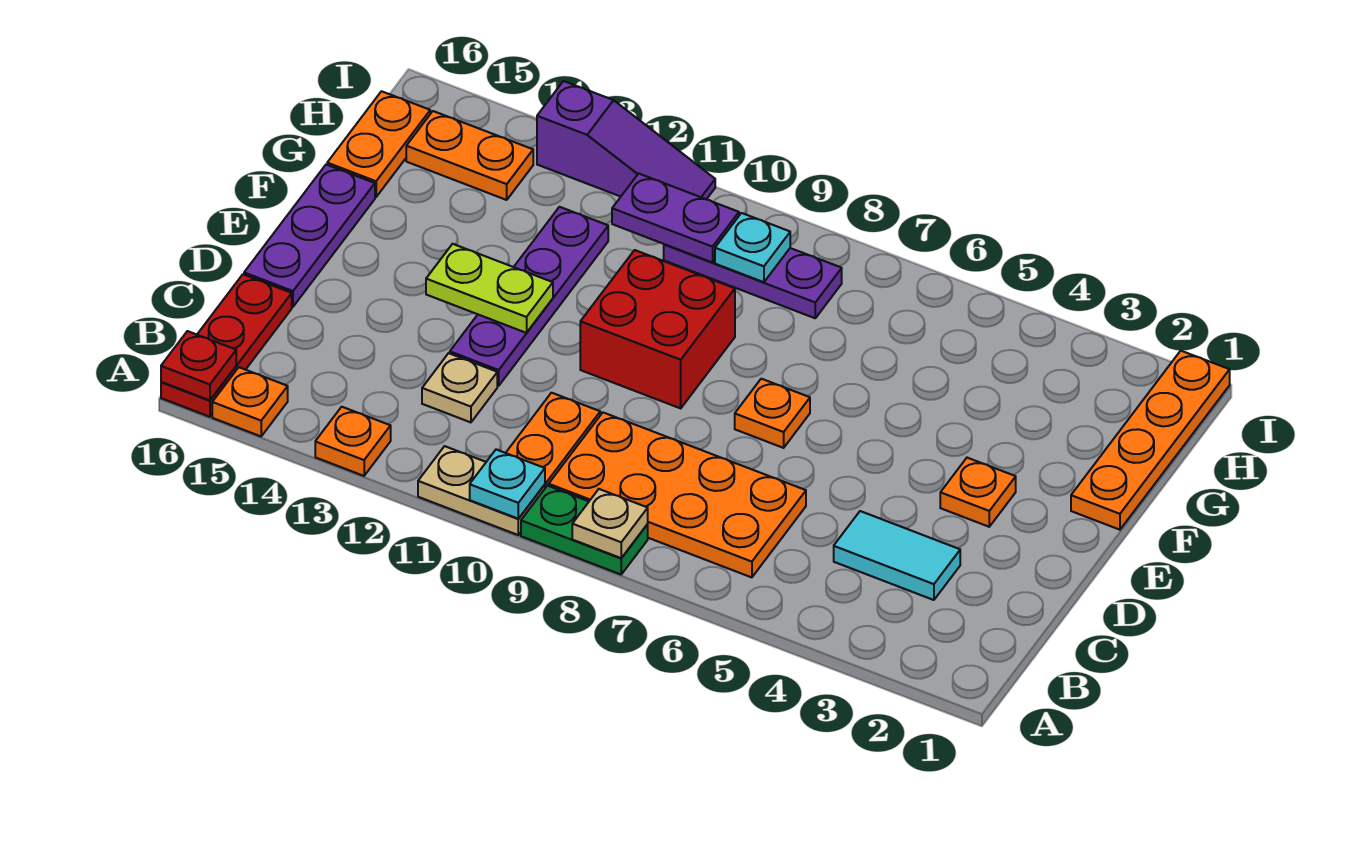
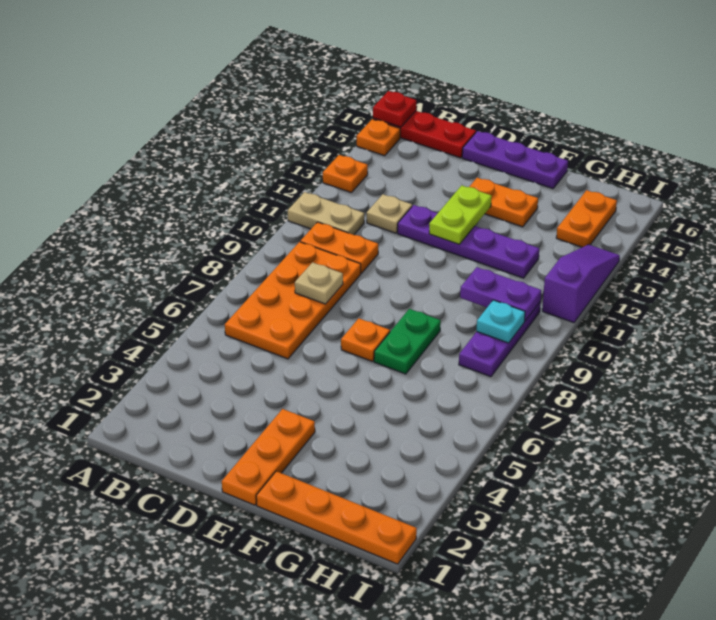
green 1x2 plate [521,486,648,574] -> green 1x2 plate moved to [374,309,441,374]
tan 1x1 plate [572,489,648,558] -> tan 1x1 plate moved to [295,262,343,304]
tan 1x2 plate [418,446,545,535] -> tan 1x2 plate turned to [288,192,364,235]
cyan 1x1 plate [470,450,545,519] -> none
cyan 1x2 tile [834,511,960,600] -> none
orange 1x1 plate [940,458,1016,527] -> orange 1x3 plate [222,409,315,505]
red 2x2 brick [580,250,735,408] -> none
orange 1x2 plate [327,91,430,197] -> orange 1x2 plate moved to [469,178,538,227]
purple 1x2 plate [612,174,739,263] -> purple 1x2 plate turned to [460,267,541,321]
purple 1x3 slope [537,81,715,199] -> purple 1x3 slope turned to [542,245,620,323]

